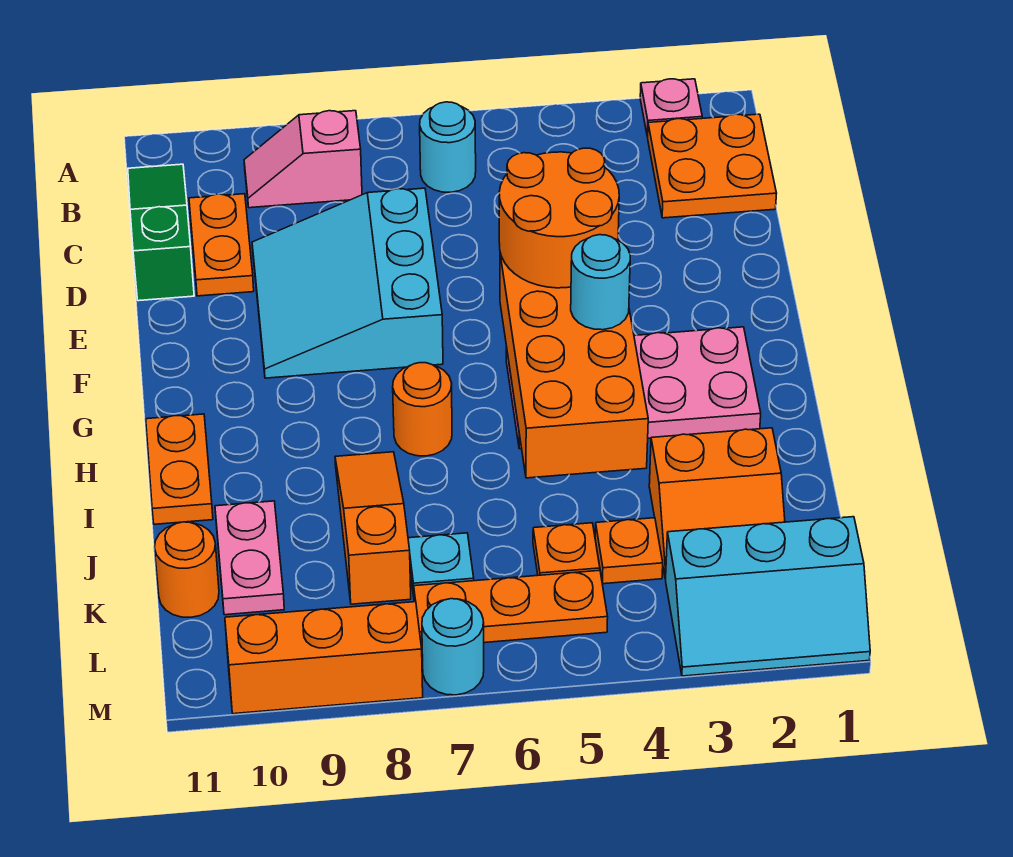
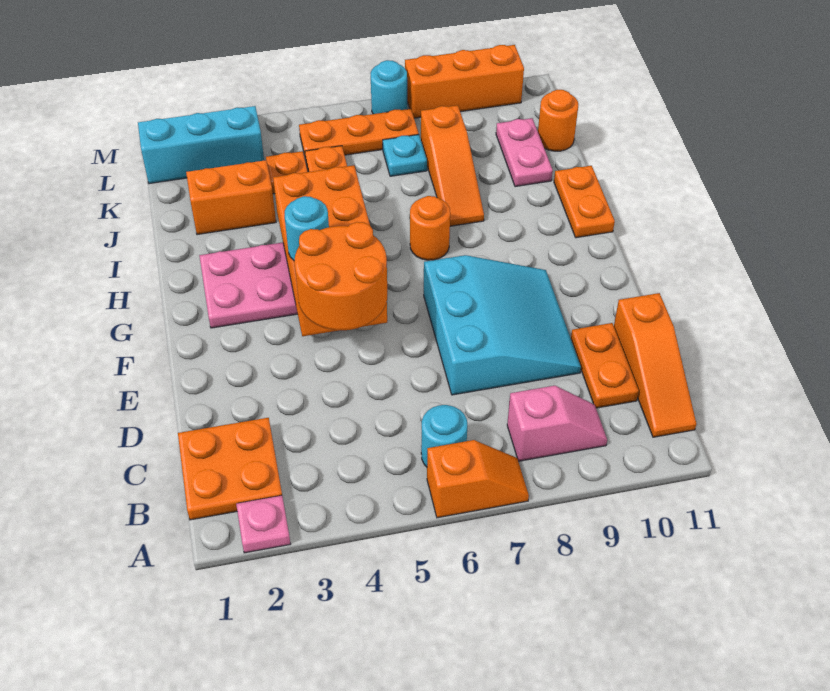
none -> orange 1x2 slope [427,440,529,518]
green 1x3 slope [128,164,194,301] -> orange 1x3 slope [614,293,696,437]

